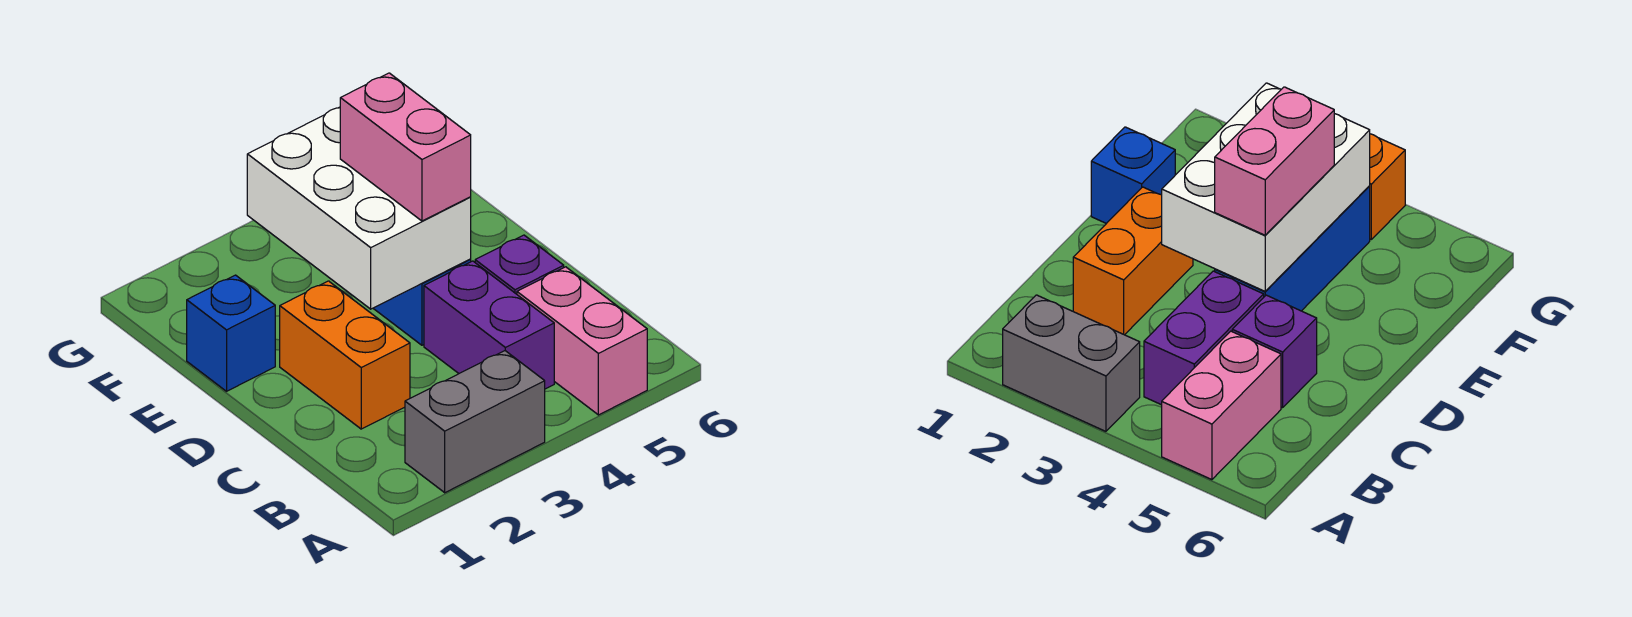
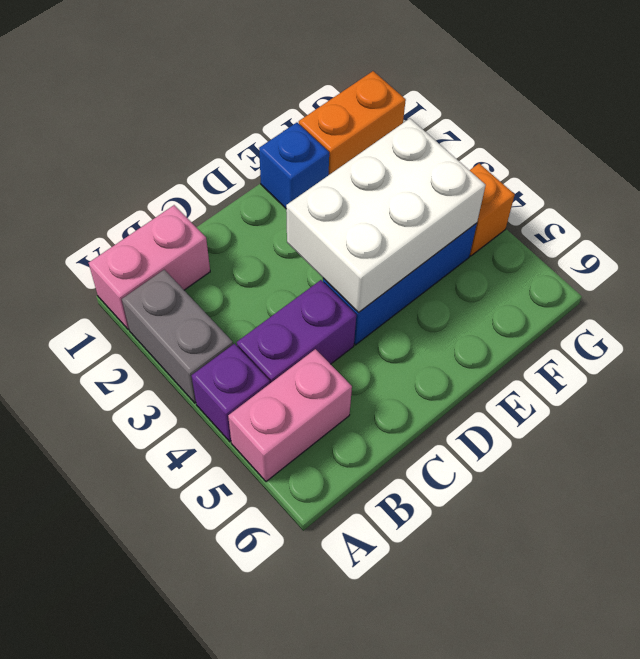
orange 1x2 brick [280,281,410,429] -> orange 1x2 brick moved to [299,71,406,175]
purple 1x1 brick [475,235,564,294] -> purple 1x1 brick moved to [192,344,270,442]
pink 1x2 brick [340,73,471,221] -> pink 1x2 brick moved to [89,205,210,330]

